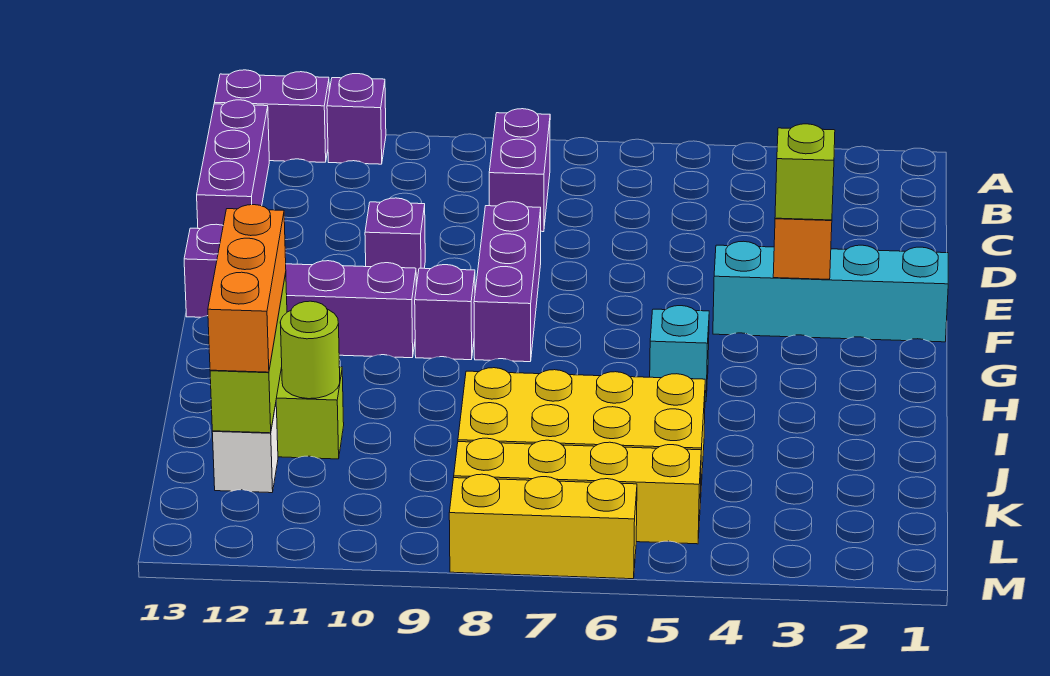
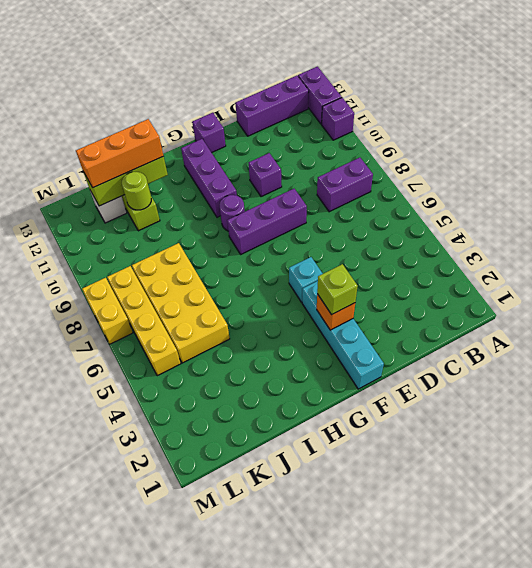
purple 1x1 brick [415,265,475,360] -> purple 1x1 round brick [220,195,245,231]
cyan 1x1 brick [650,306,709,402] -> cyan 1x1 brick moved to [289,257,323,302]
yellow 1x3 brick [449,474,637,579] -> yellow 1x2 brick [82,278,133,344]

